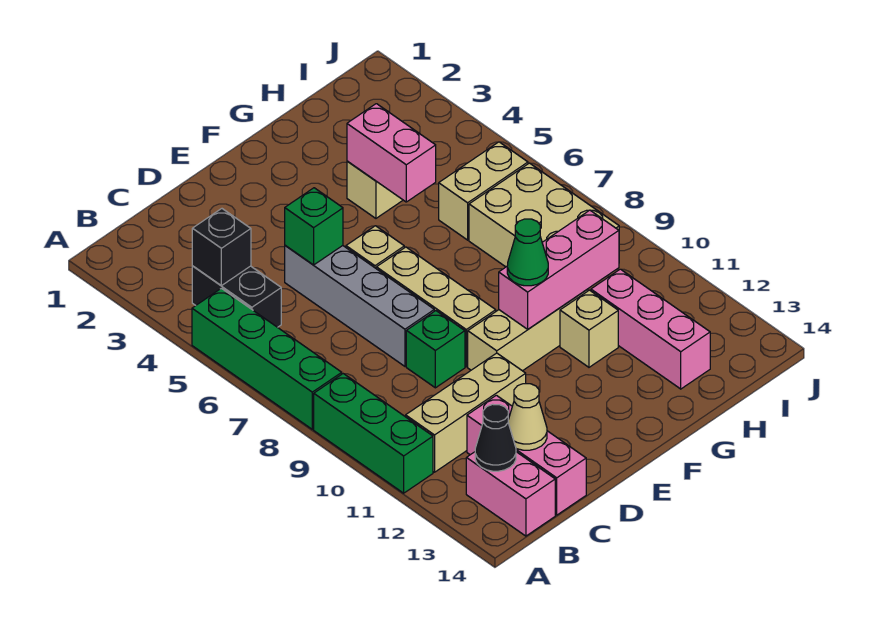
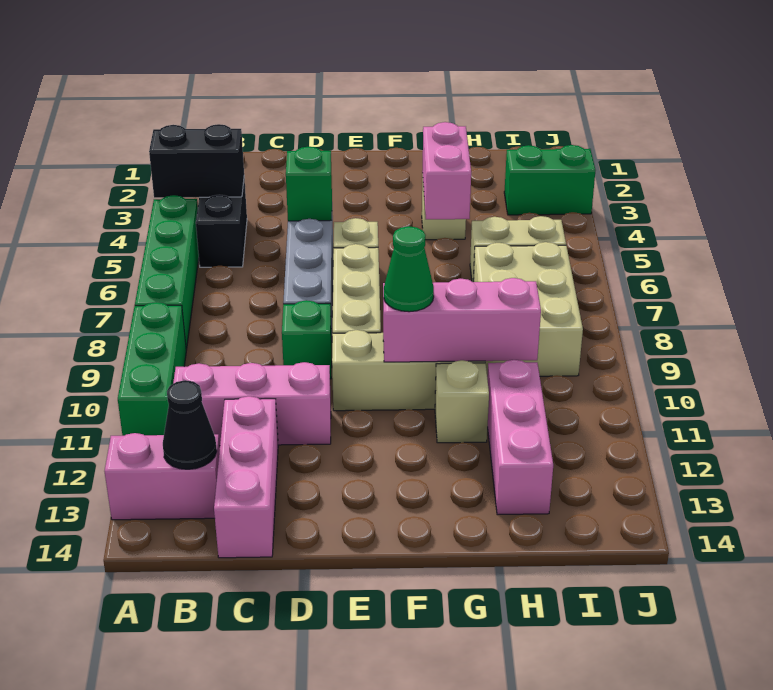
black 1x1 brick [192,209,251,286] -> black 1x2 brick [149,124,244,198]
tan 1x3 brick [406,353,526,472] -> pink 1x3 brick [173,362,331,446]
pink 1x2 brick [466,452,555,536] -> pink 1x2 brick turned to [104,433,220,520]
tan 1x1 cone [508,384,547,450] -> none
none -> green 1x2 brick [504,145,596,215]

